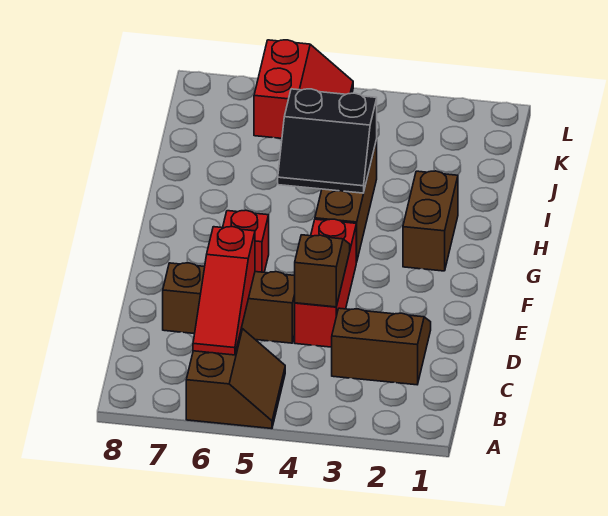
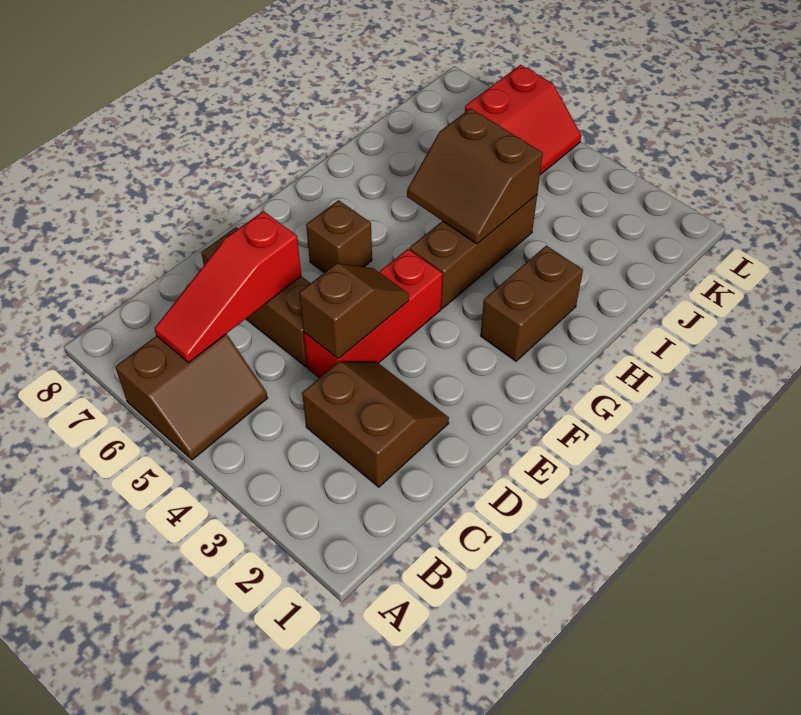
red 1x1 brick [223,210,269,272] -> brown 1x1 brick [306,200,372,273]
black 2x2 slope [278,89,377,193] -> brown 2x2 slope [407,108,543,244]

